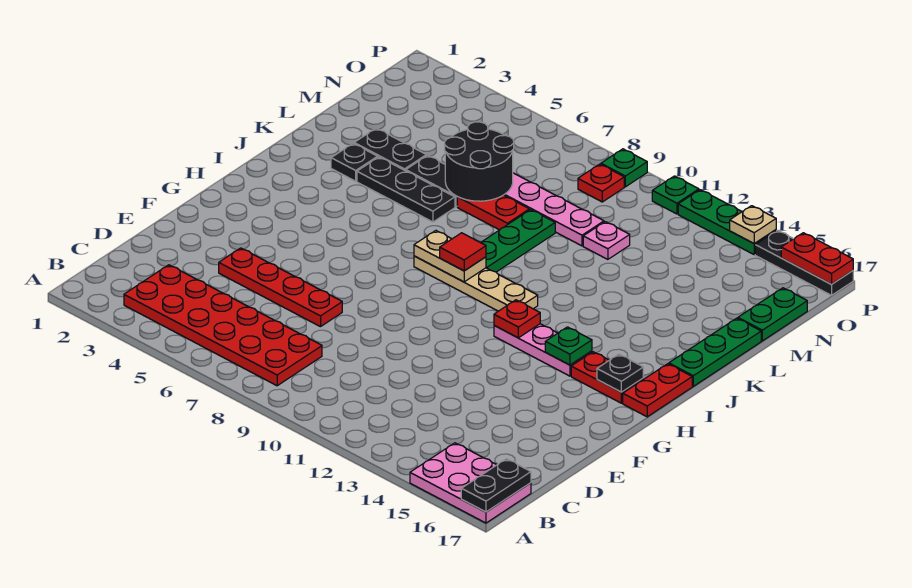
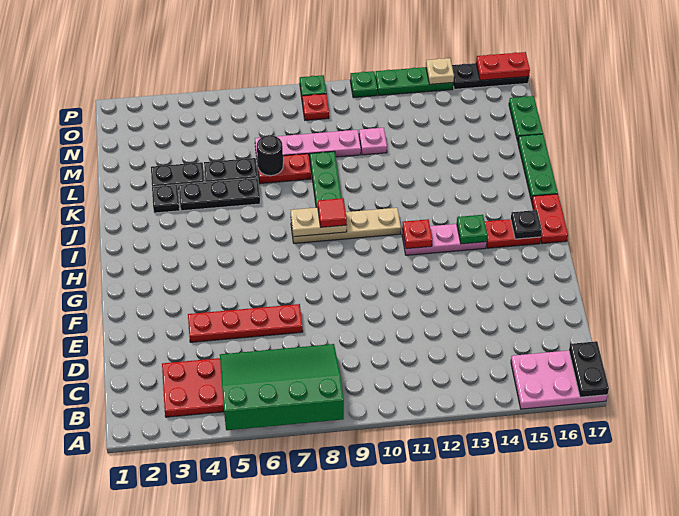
none -> green 3x4 slope [220,344,344,430]
black 2x2 round brick [445,122,514,201] -> black 1x1 round brick [257,135,283,176]

